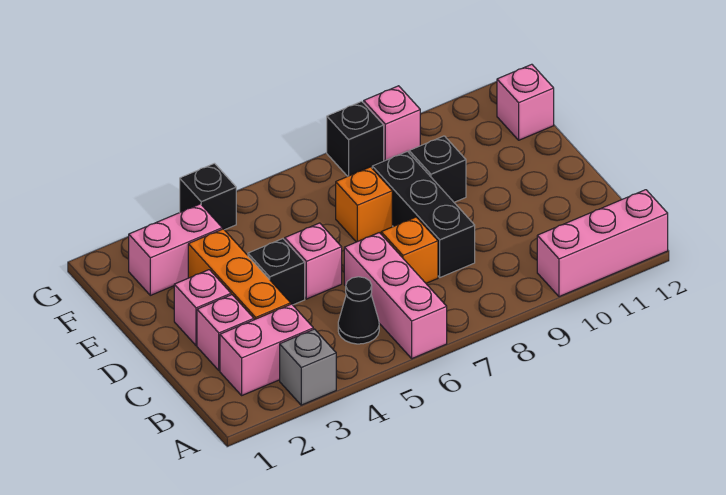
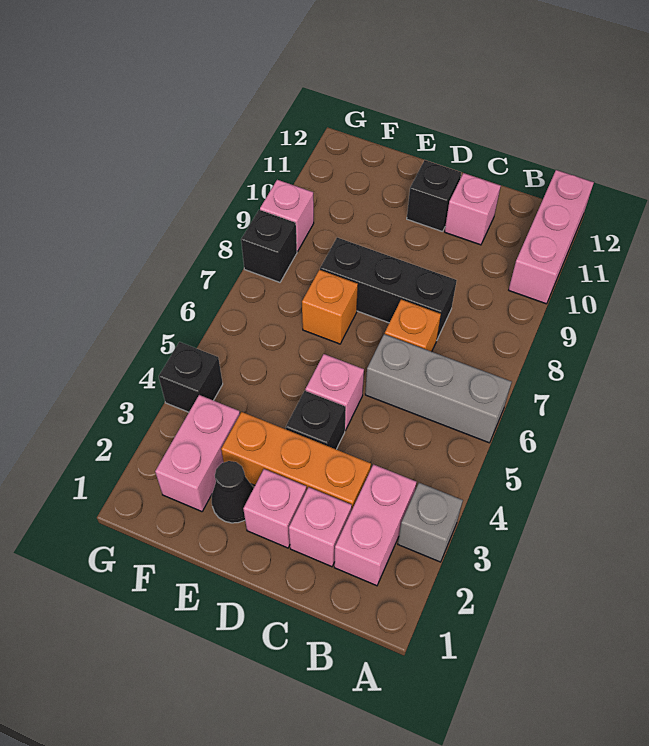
pink 1x3 brick [344,233,447,359] -> grey 1x3 brick [365,334,512,443]
black 1x1 cone [338,277,379,344] -> black 1x1 cone moved to [212,461,254,523]
black 1x1 brick [409,136,466,202] -> black 1x1 brick moved to [407,160,461,232]
pink 1x1 brick [497,64,554,140] -> pink 1x1 brick moved to [445,173,501,245]

